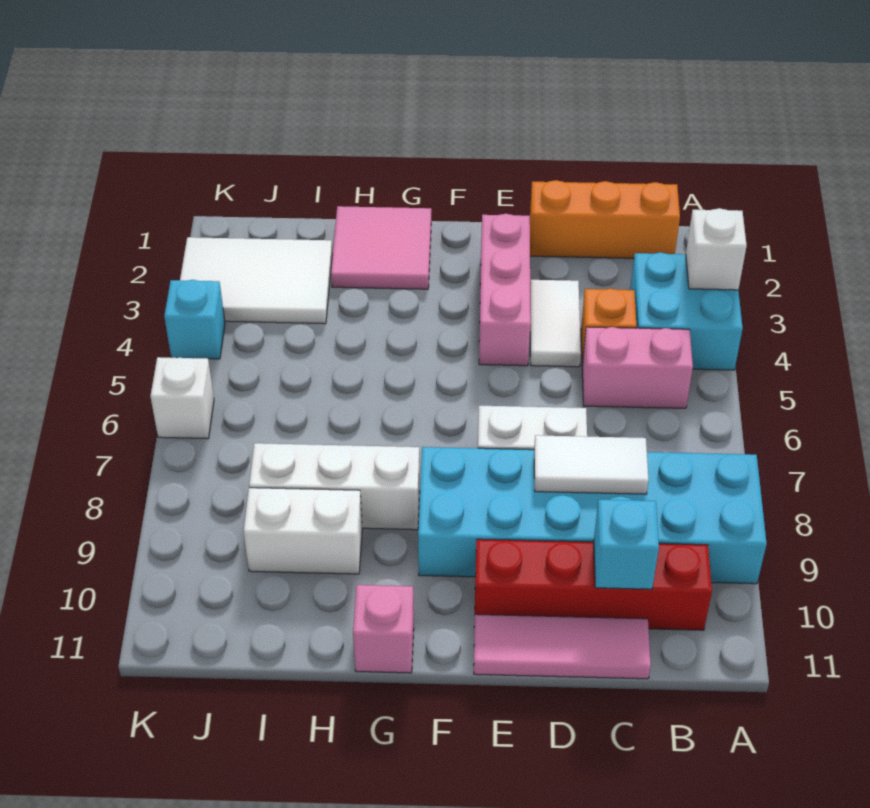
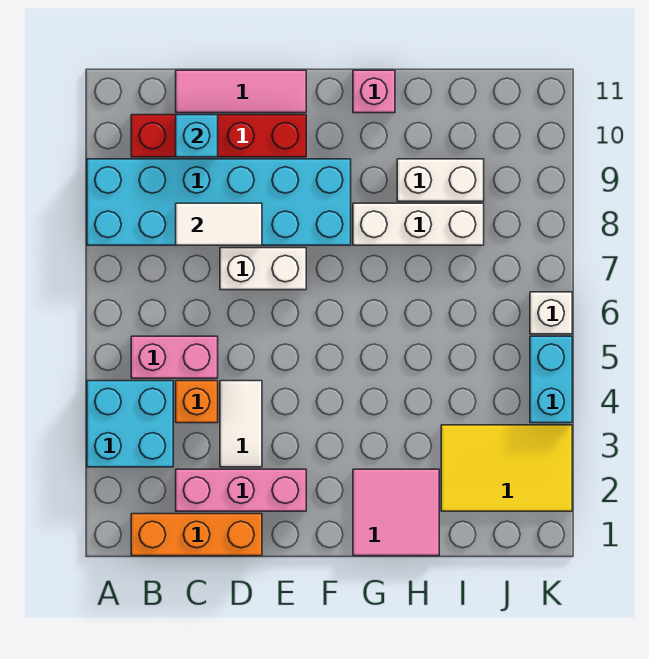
white 1x1 brick [686,208,747,290] -> none
pink 1x3 brick [479,214,531,366] -> pink 1x3 brick turned to [176,469,306,511]
white 2x3 tile [180,237,332,324] -> yellow 2x3 tile [441,425,572,511]
cyan 1x1 brick [164,280,225,359] -> cyan 1x2 brick [530,336,572,423]

